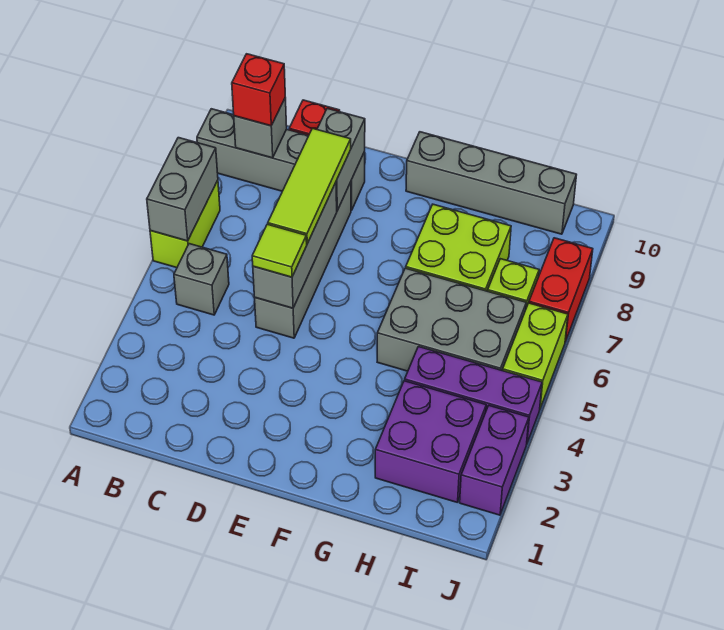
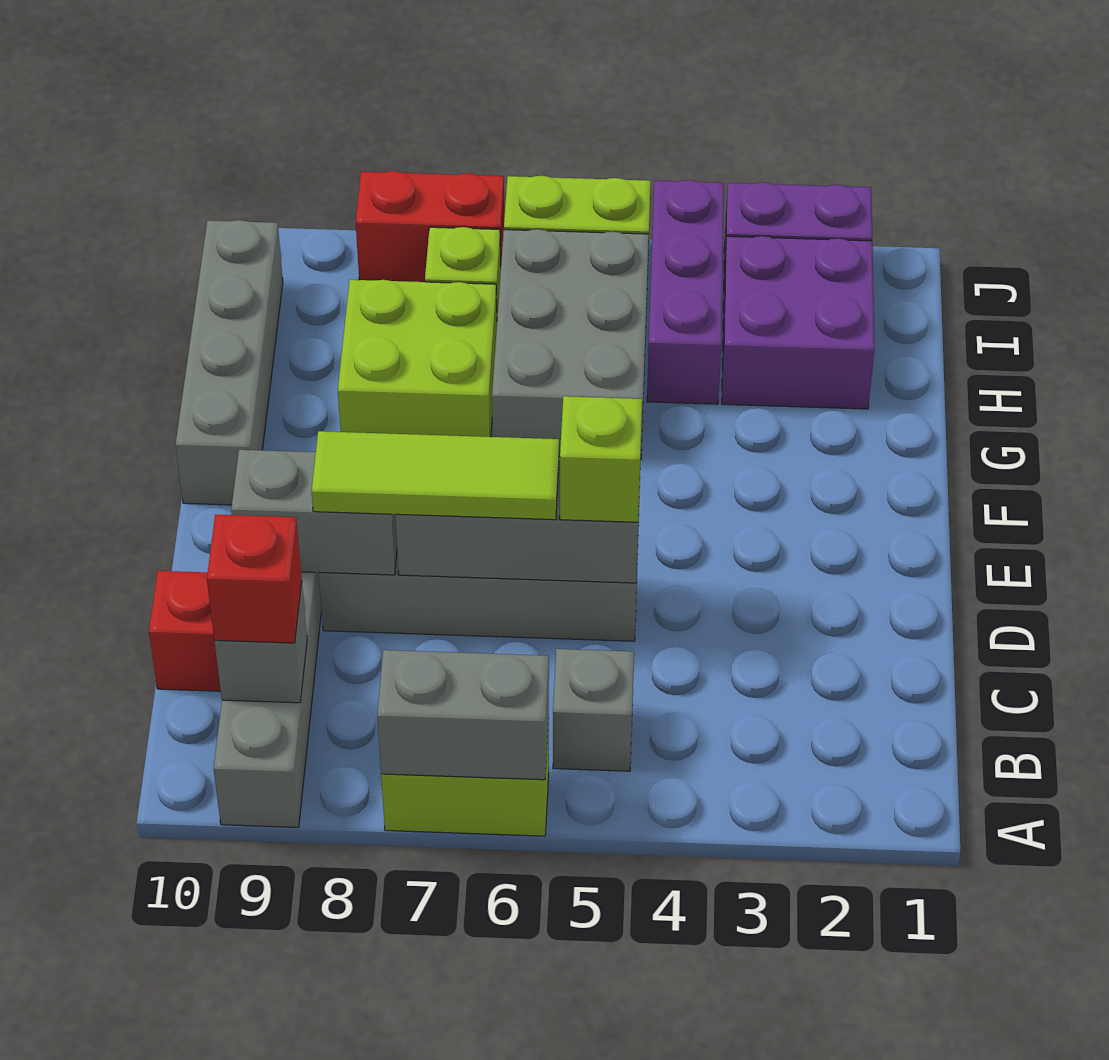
lime 1x1 tile [252,224,307,277] -> lime 1x1 brick [560,396,642,522]

